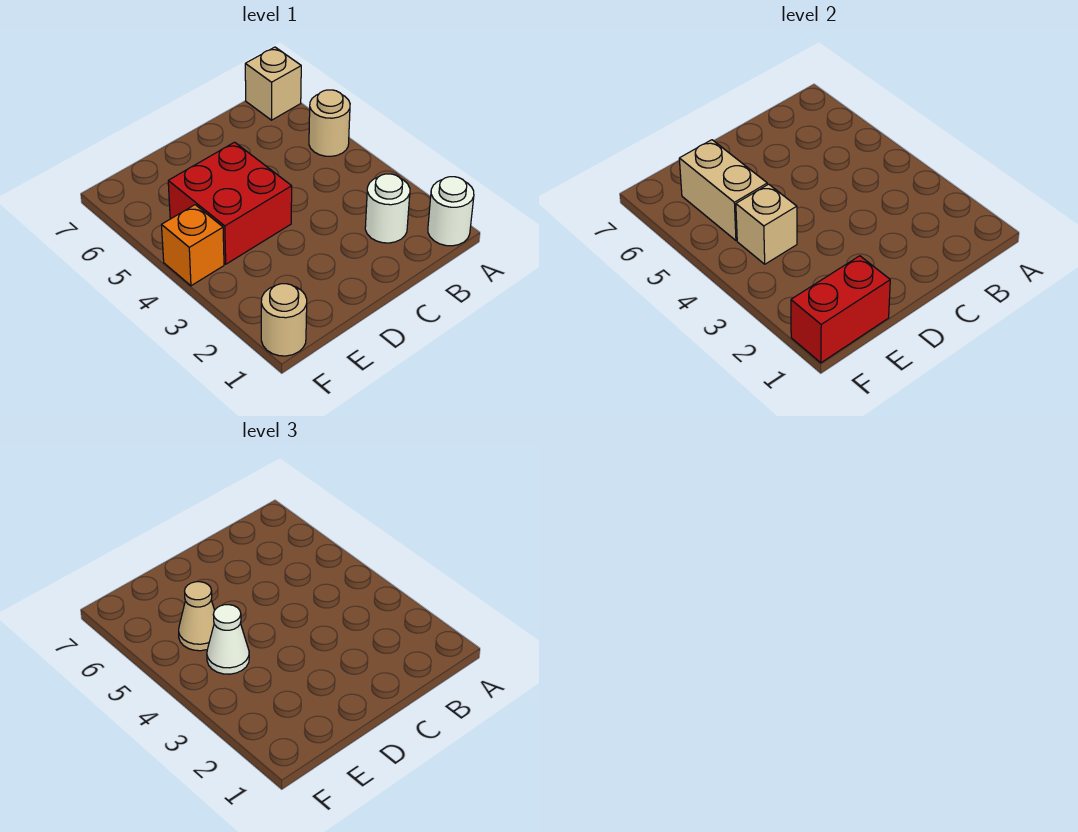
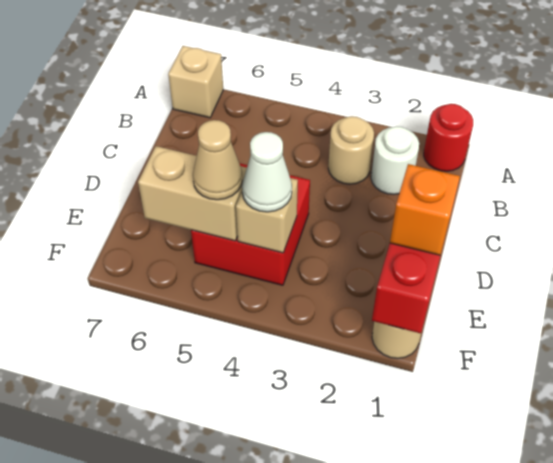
white 1x1 round brick [428,177,474,246] -> red 1x1 round brick [424,104,473,171]
tan 1x1 round brick [309,90,350,156] -> tan 1x1 round brick moved to [328,116,374,184]
orange 1x1 brick [162,205,224,286] -> orange 1x1 brick moved to [390,164,460,255]

